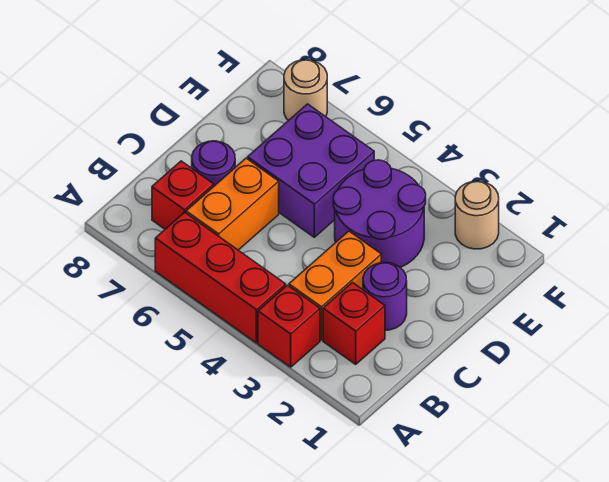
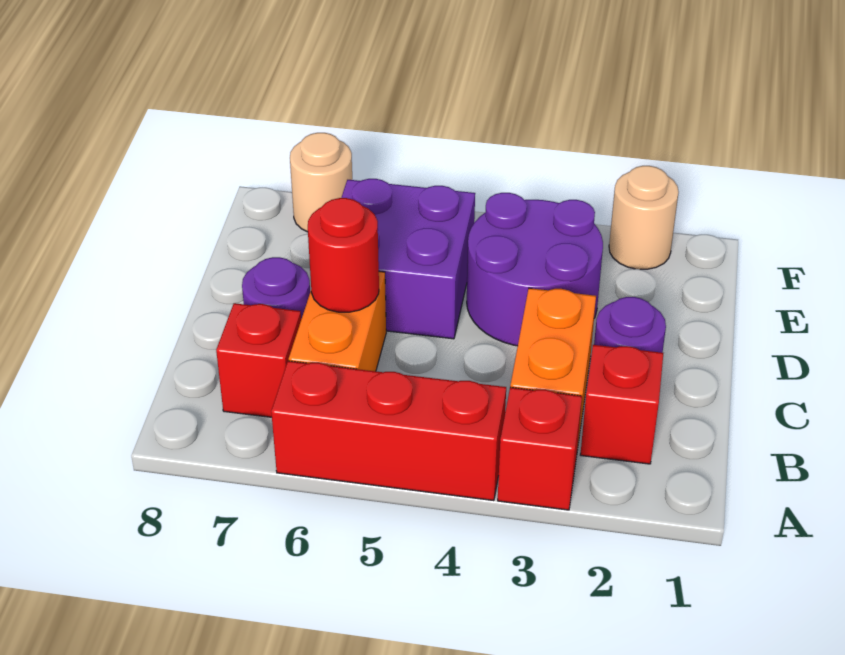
none -> red 1x1 round brick [308,198,379,312]

